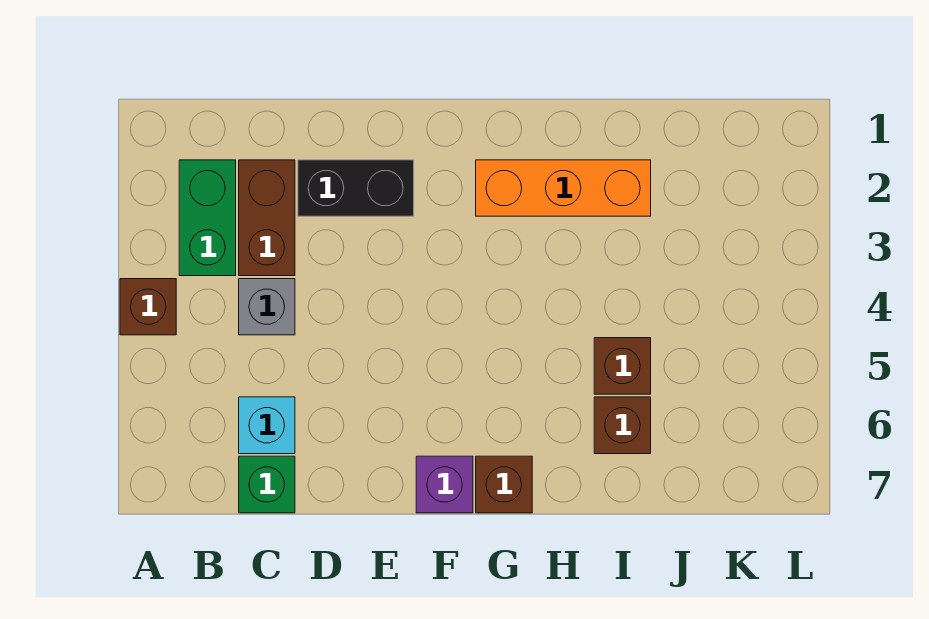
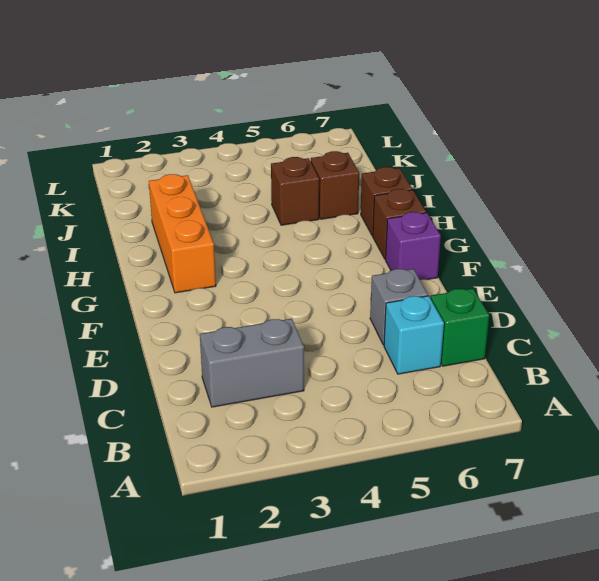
brown 1x1 brick [120,279,176,335] -> brown 1x1 brick moved to [361,167,412,236]
green 1x2 brick [179,160,236,276] -> none
brown 1x2 brick [239,160,295,276] -> grey 1x2 brick [200,319,304,407]
grey 1x1 brick [239,279,295,335] -> grey 1x1 brick moved to [370,269,428,345]
black 1x2 brick [298,160,414,216] -> none

